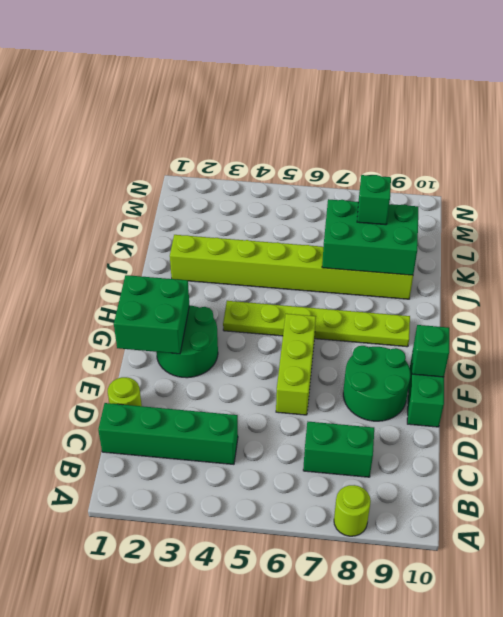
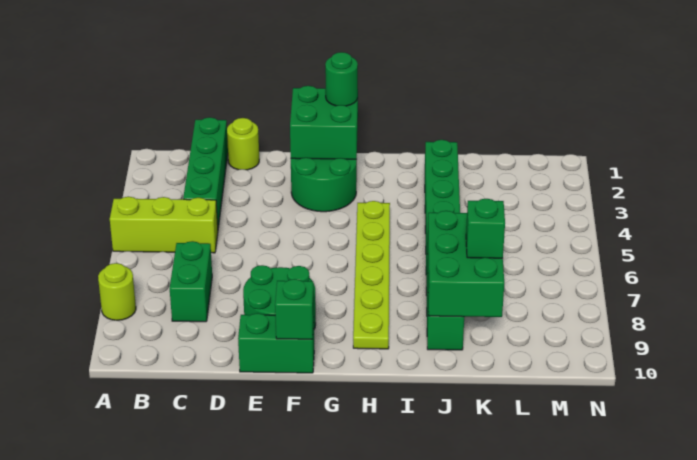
lime 1x3 brick [276,314,316,415] -> lime 1x3 brick moved to [110,197,218,253]
none -> green 1x1 round brick [325,52,358,106]
lime 1x8 brick [170,235,413,299] -> green 1x8 brick [425,140,464,350]

